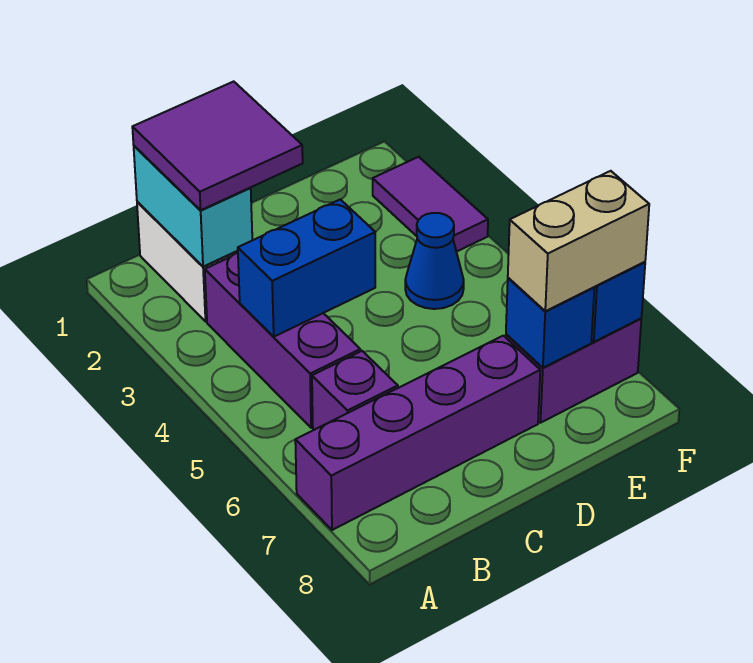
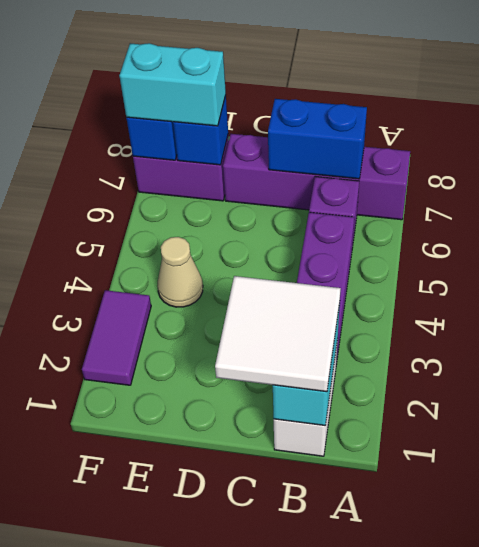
purple 2x2 tile [132,81,303,210] -> white 2x2 tile [215,276,341,392]
blue 1x2 brick [238,199,375,337] -> blue 1x2 brick moved to [268,99,367,179]
blue 1x1 cone [405,213,464,309] -> tan 1x1 cone [157,237,203,307]
tan 1x2 brick [508,171,649,311] -> cyan 1x2 brick [119,43,226,126]

